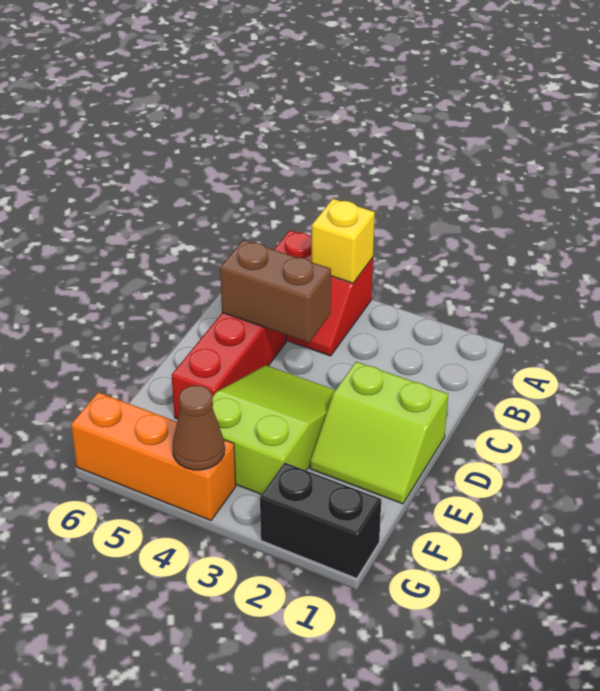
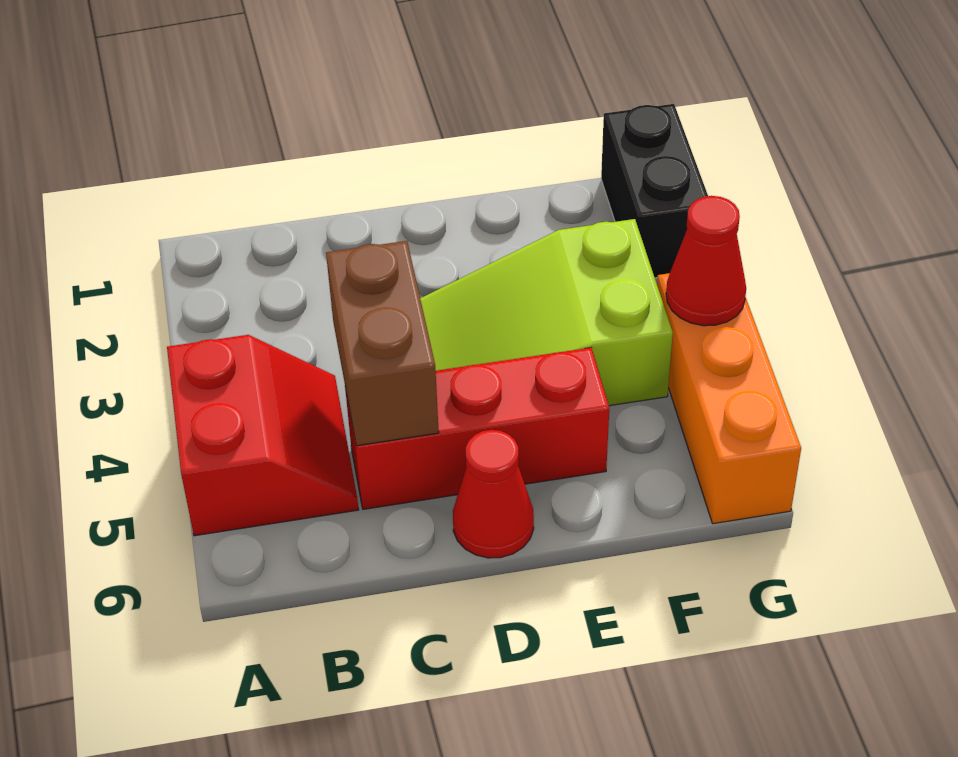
yellow 1x1 brick [312,199,375,283] -> none
lime 2x2 slope [310,362,448,504] -> none
none -> red 1x1 cone [453,430,534,558]
brown 1x1 cone [172,385,225,470] -> red 1x1 cone [666,196,746,326]

